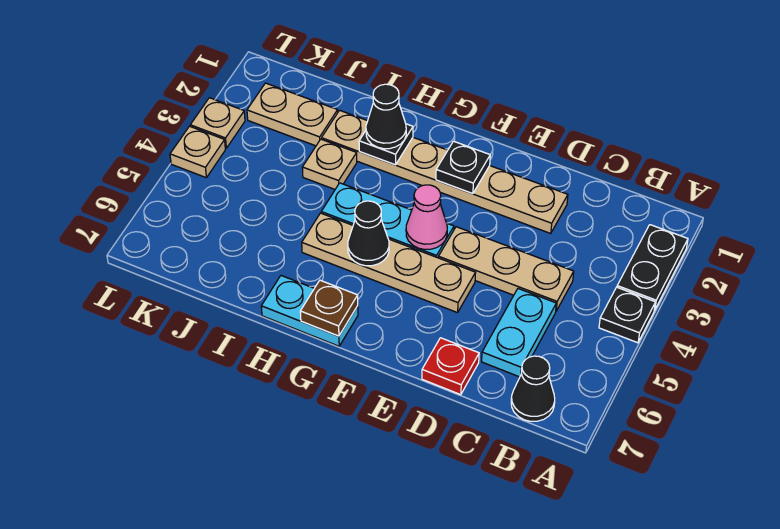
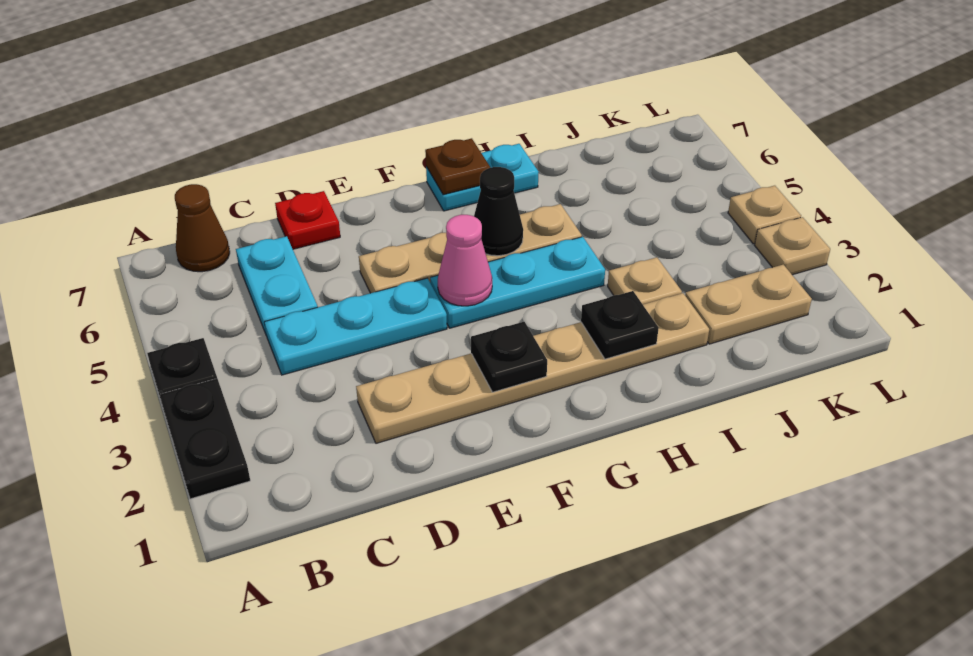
black 1x1 cone [511,356,555,421] -> brown 1x1 cone [175,184,230,272]
tan 1x3 plate [438,227,574,311] -> cyan 1x3 plate [264,278,447,375]
black 1x1 cone [366,84,406,149] -> none

